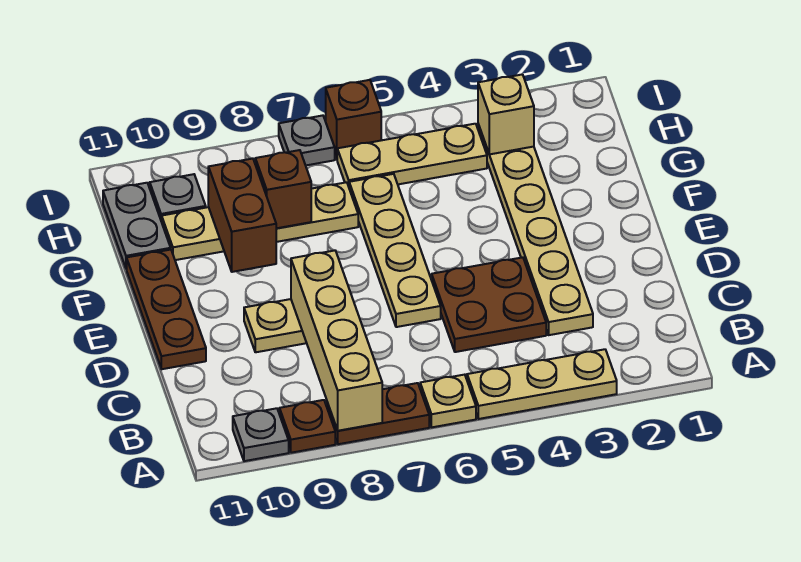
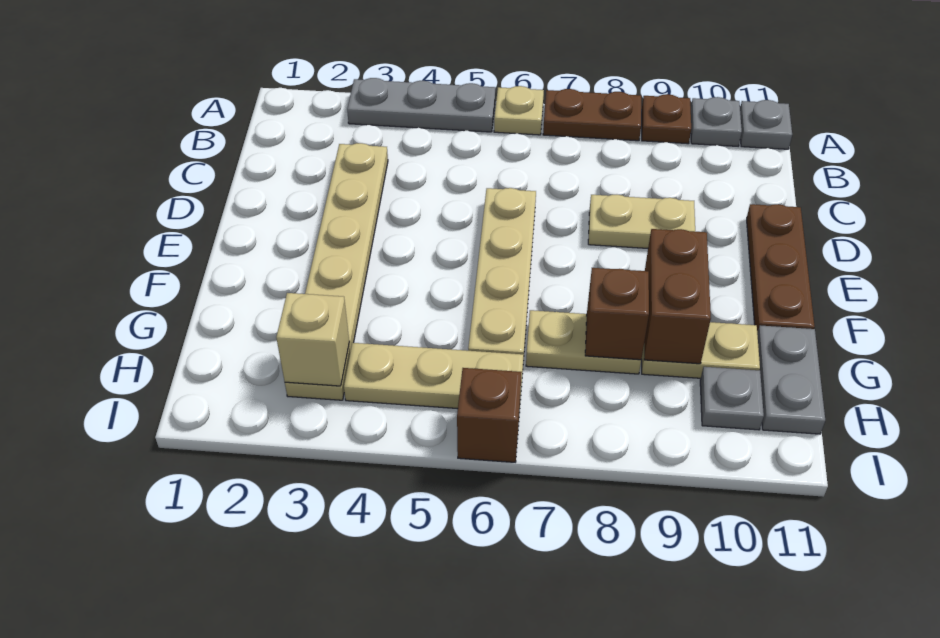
tan 1x3 plate [467,349,617,419] -> grey 1x3 plate [347,78,495,132]
tan 1x4 brick [291,251,382,431] -> none
brown 2x2 plate [432,257,546,352] -> none
grey 1x1 plate [279,115,335,165] -> grey 1x1 plate moved to [740,100,792,149]

